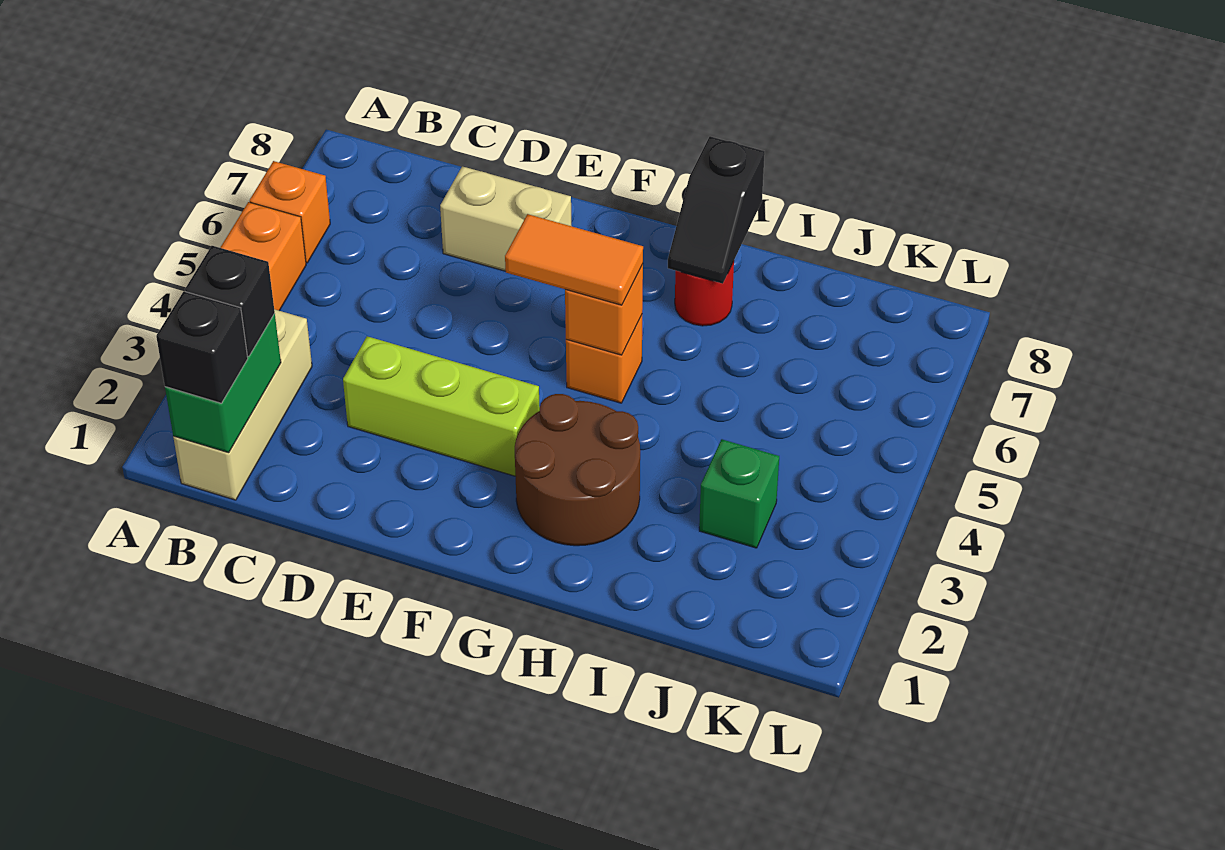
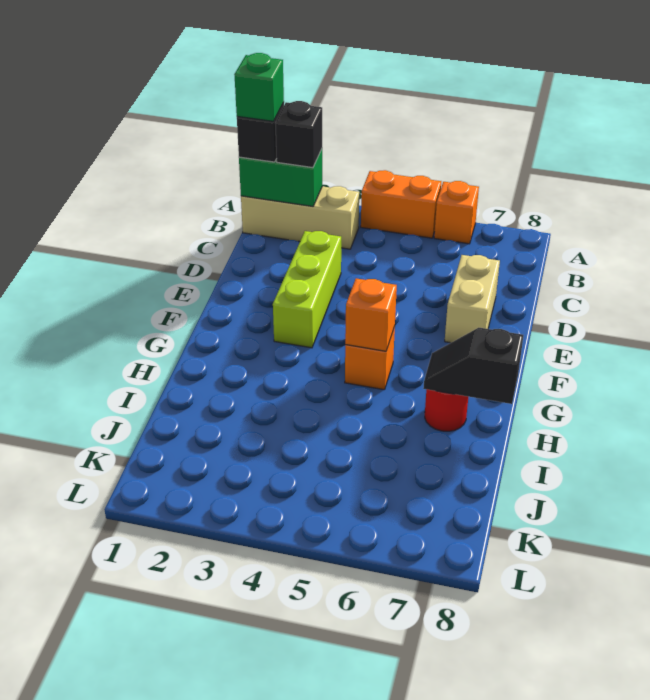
orange 1x2 tile [505,214,643,305] -> none
brown 2x2 round brick [515,394,640,546] -> none
green 1x1 brick [699,439,779,548] -> green 1x1 brick moved to [234,53,284,121]

